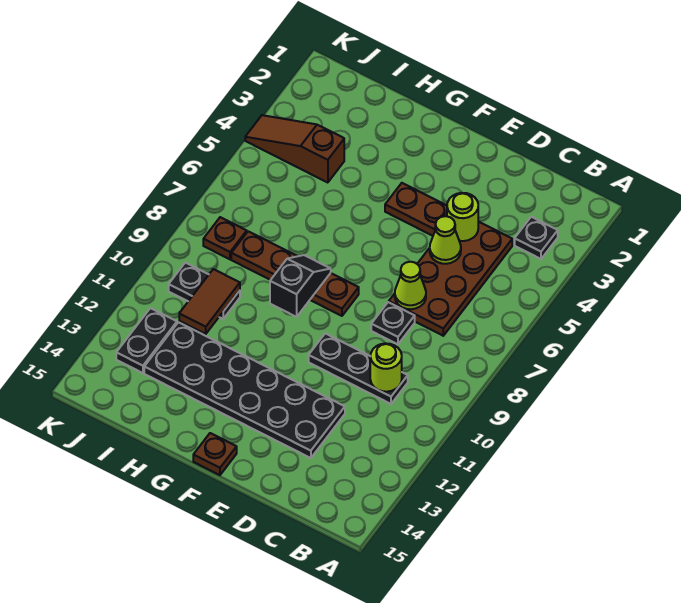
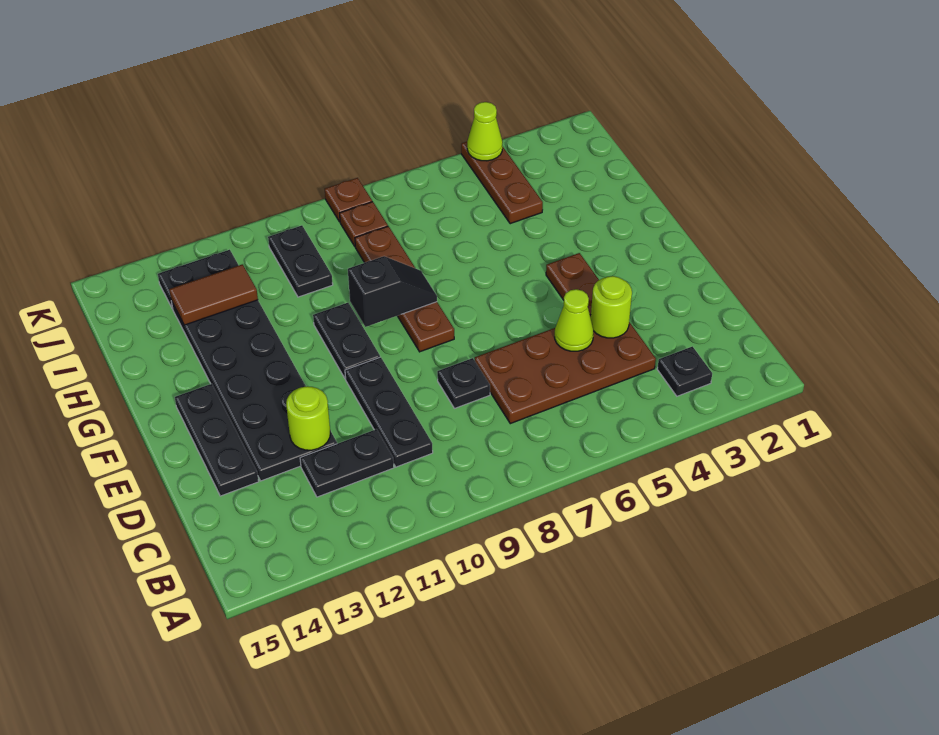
lime 1x1 round brick [370,343,402,392] -> lime 1x1 round brick moved to [286,386,330,450]
none -> black 1x2 plate [300,429,394,497]
lime 1x1 cone [395,262,426,309] -> lime 1x1 cone moved to [467,102,503,161]
none -> black 1x3 plate [175,384,259,496]
none -> black 1x2 plate [313,303,380,379]
brown 1x1 plate [193,433,237,475] -> brown 1x1 plate moved to [325,178,372,222]
brown 1x3 slope [245,115,344,183] -> brown 1x3 plate [461,142,543,224]
brown 1x2 tile [179,269,240,334] -> brown 1x2 tile moved to [169,264,258,325]

